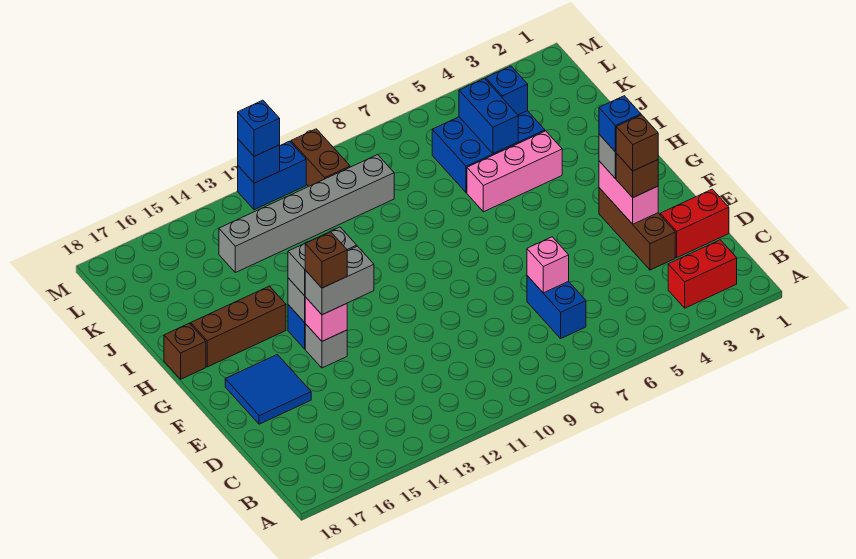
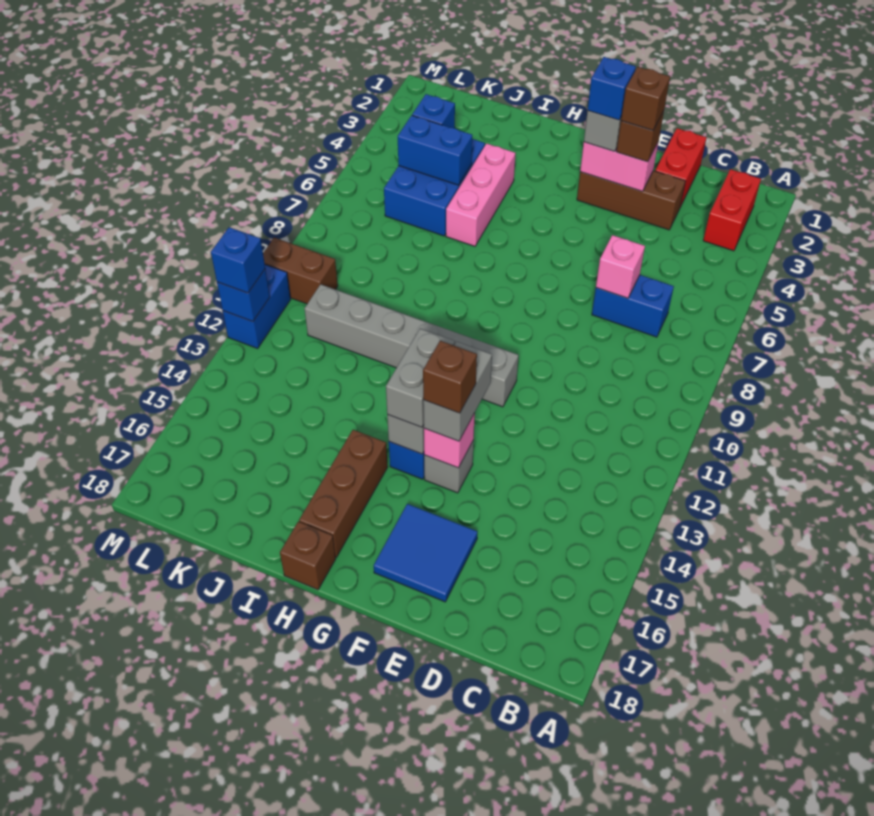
grey 1x6 brick [219,155,394,273] -> grey 1x6 brick turned to [305,284,519,407]

